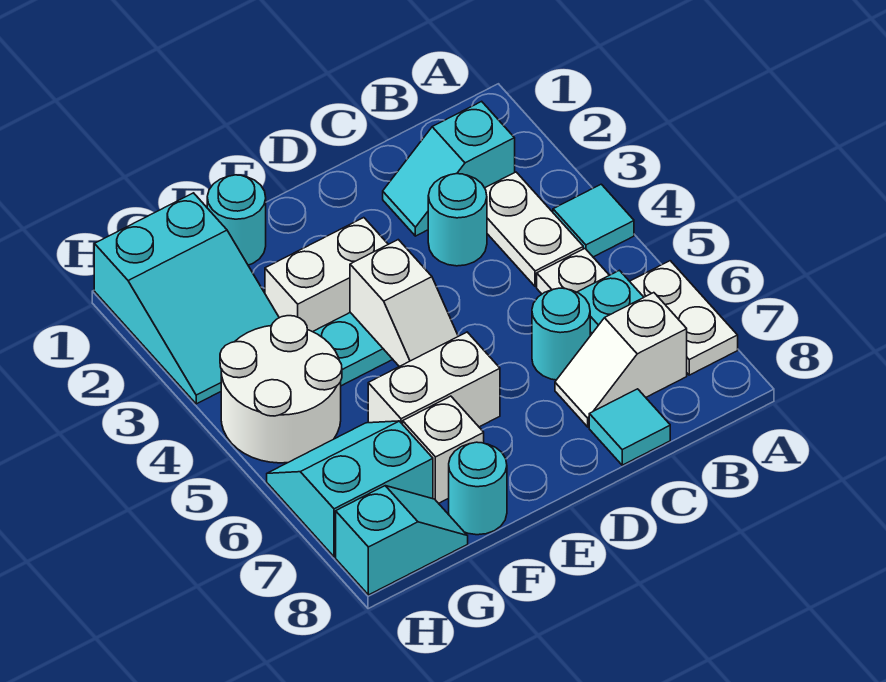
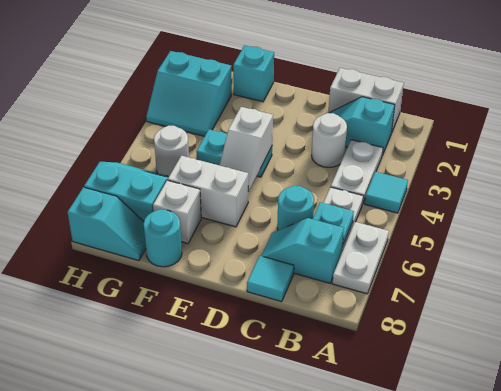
white 1x2 slope [555,293,687,427] -> cyan 1x2 slope [261,218,344,283]
cyan 1x1 round brick [428,174,487,266] -> white 1x1 round brick [312,113,347,167]
white 1x2 brick [265,218,388,332] -> white 1x2 brick moved to [328,68,404,133]
cyan 1x1 round brick [207,175,266,265] -> cyan 1x1 brick [233,45,274,102]
cyan 2x3 slope [94,193,279,404] -> cyan 2x2 slope [146,51,232,136]
white 2x2 round brick [220,316,342,463] -> white 1x1 round brick [154,126,189,176]

